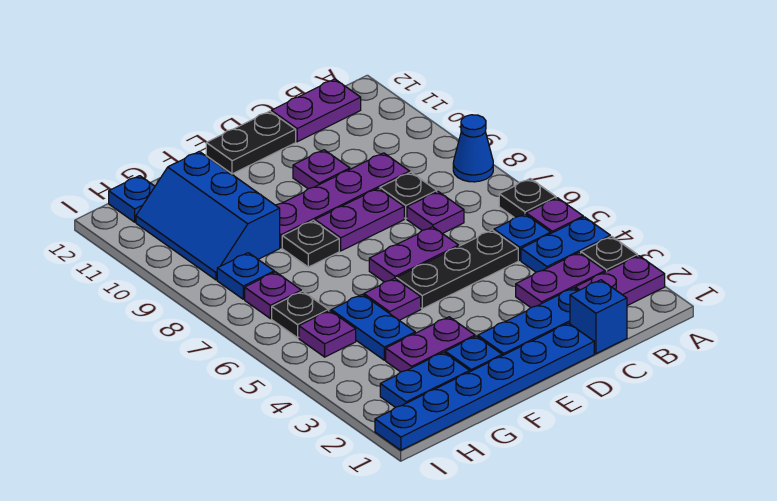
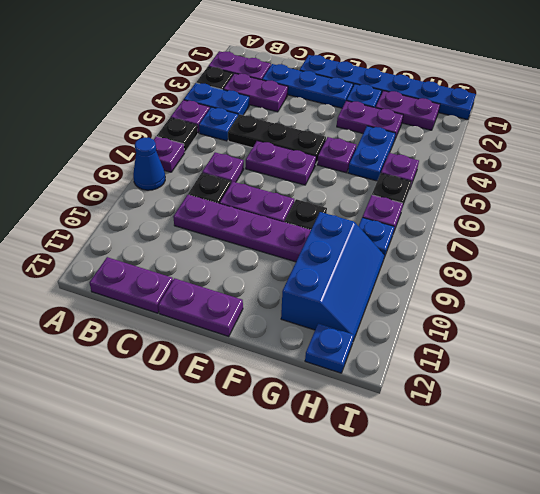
blue 1x1 brick [570,280,627,354] -> none
purple 1x1 plate [293,150,350,189] -> purple 1x1 plate moved to [154,137,184,172]
black 1x2 plate [206,111,296,174] -> purple 1x2 plate [158,278,243,337]
blue 1x2 plate [380,352,470,407] -> purple 1x2 plate [376,91,440,130]

